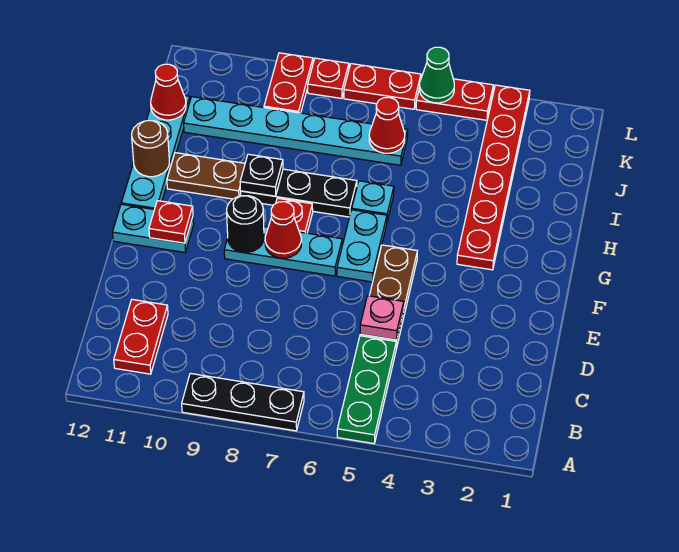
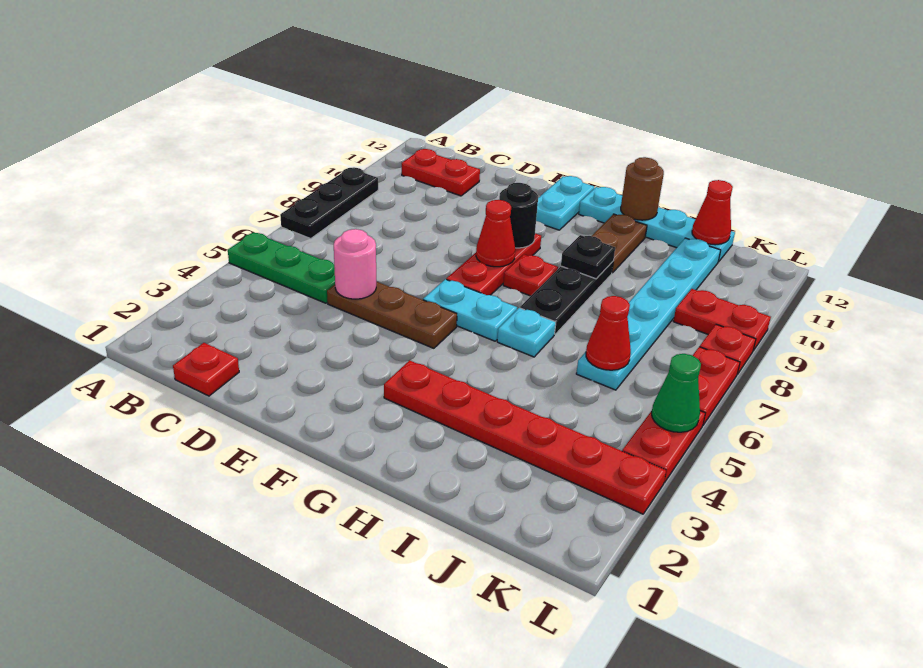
pink 1x1 plate [360,296,404,340] -> pink 1x1 round brick [334,229,376,299]
cyan 1x3 plate [224,227,342,276] -> red 1x3 plate [446,233,541,295]
red 1x1 plate [149,201,193,243] -> red 1x1 plate moved to [173,343,239,396]

